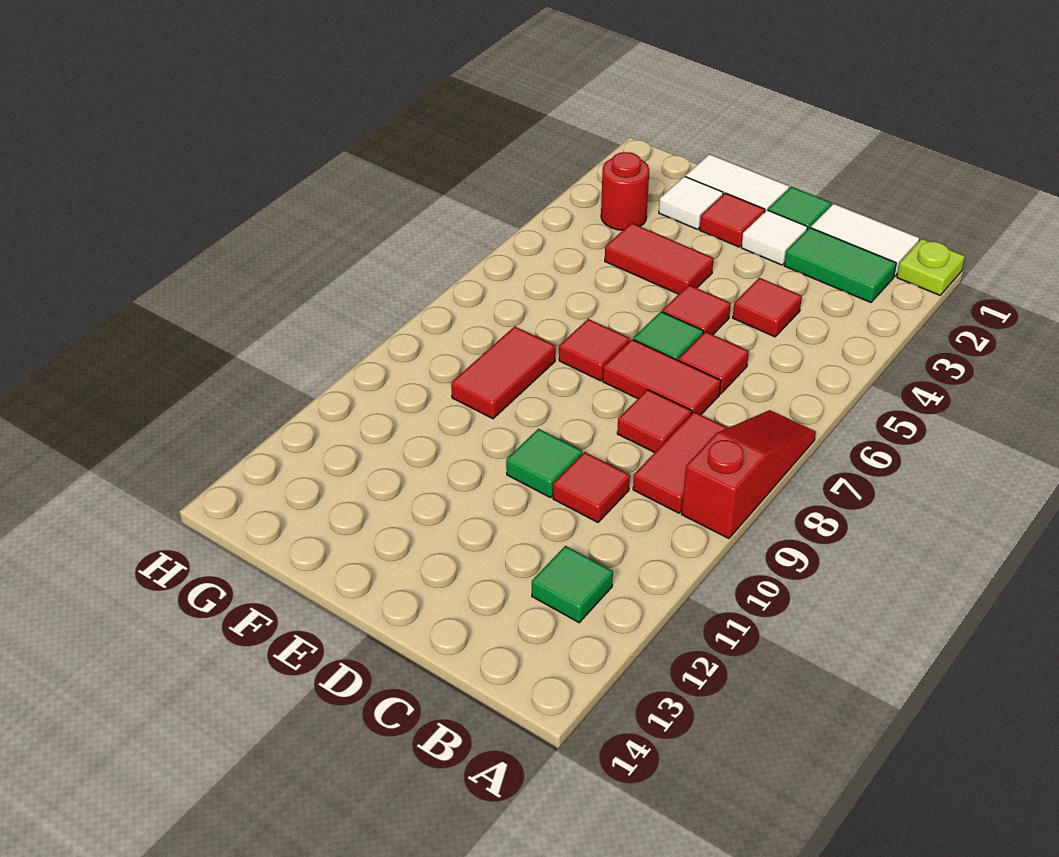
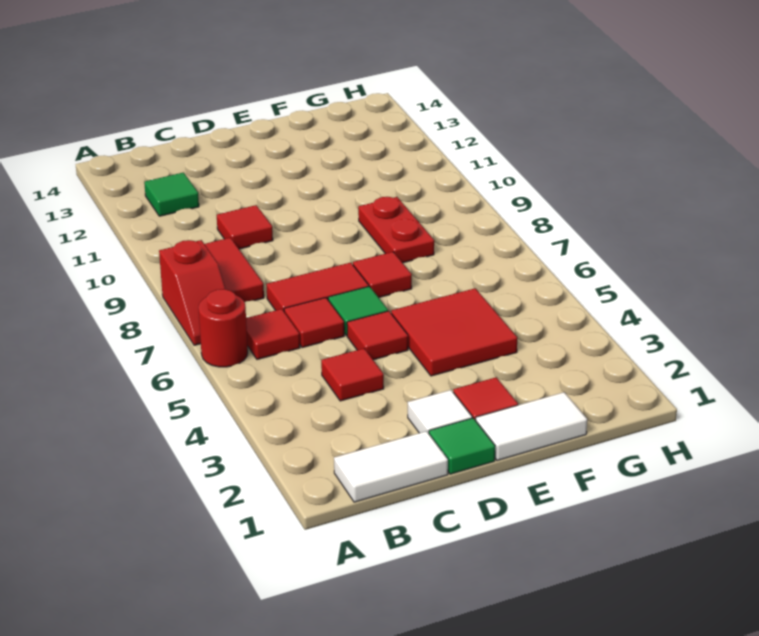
lime 1x1 plate [897,239,965,295] -> none
red 1x3 slope [682,410,816,539] -> red 1x2 slope [159,240,225,345]
green 1x2 tile [784,228,896,303] -> none
red 1x1 tile [617,390,692,453] -> red 1x1 tile moved to [246,309,300,359]
green 1x1 tile [506,429,582,498] -> none
red 1x2 tile [605,223,714,294] -> red 2x2 tile [391,288,517,376]
white 1x1 tile [659,176,723,229] -> none
red 1x2 tile [451,326,556,419] -> red 1x2 plate [358,197,434,263]
red 1x1 round brick [601,152,649,230] -> red 1x1 round brick moved to [198,289,248,367]

